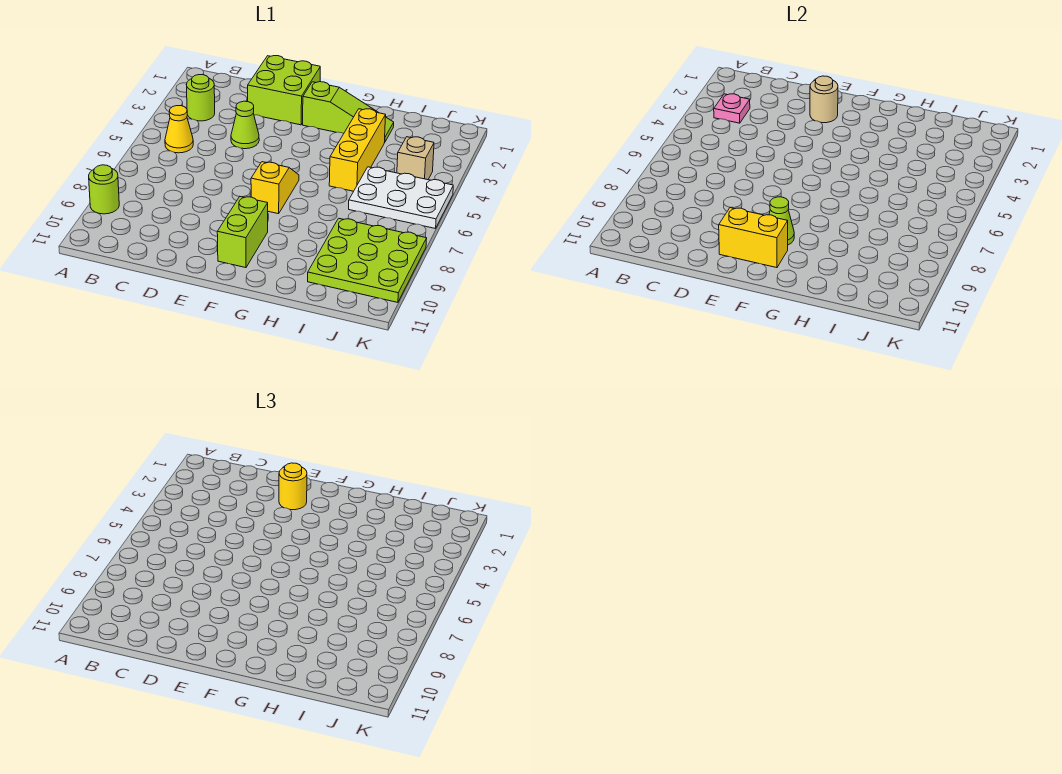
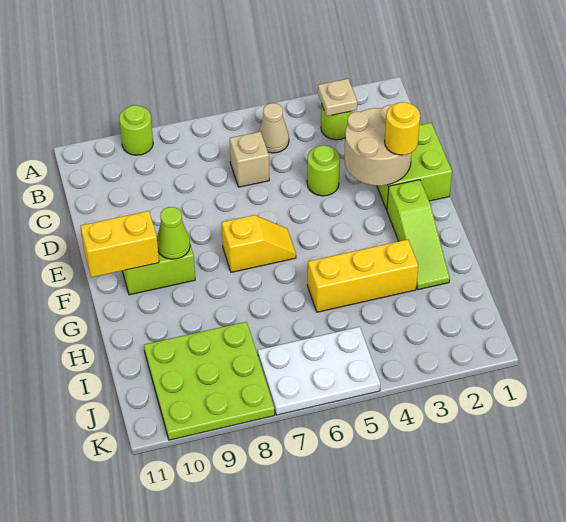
pink 1x1 plate [714,94,750,123] -> tan 1x1 plate [318,79,357,116]
yellow 1x1 cone [165,106,193,153] -> tan 1x1 cone [259,103,289,153]
lime 1x1 cone [231,101,259,149] -> lime 1x1 round brick [307,146,340,196]
tan 1x1 round brick [810,76,838,123] -> tan 2x2 round brick [344,105,412,186]
yellow 1x2 brick [719,208,788,268] -> yellow 1x2 brick turned to [81,211,159,277]
white 2x3 plate [349,167,453,229] -> white 2x3 plate turned to [258,327,380,415]
tan 1x1 brick [397,137,434,180] -> tan 1x1 brick moved to [230,132,269,187]

